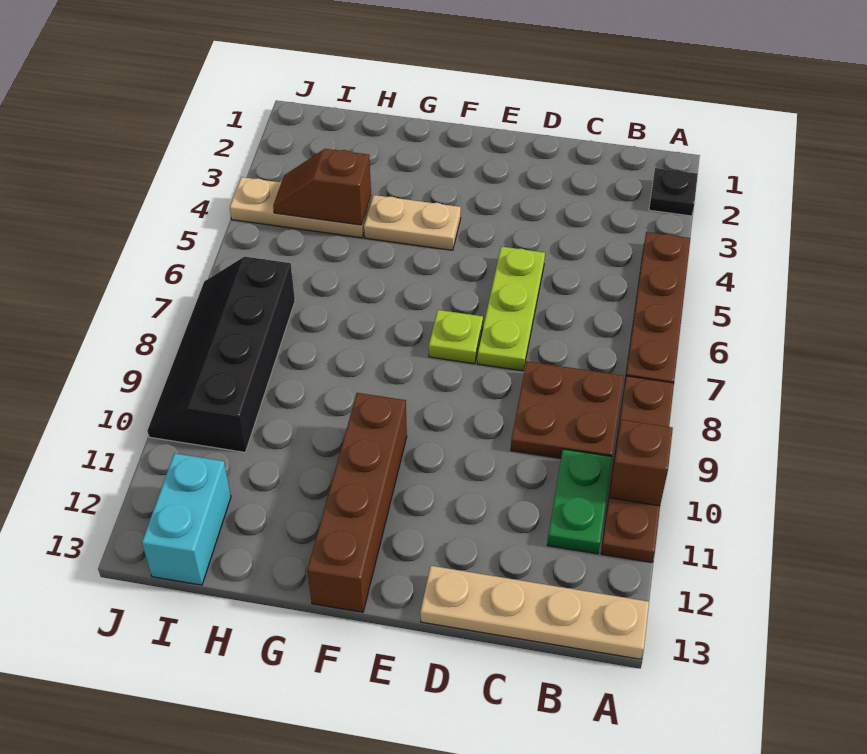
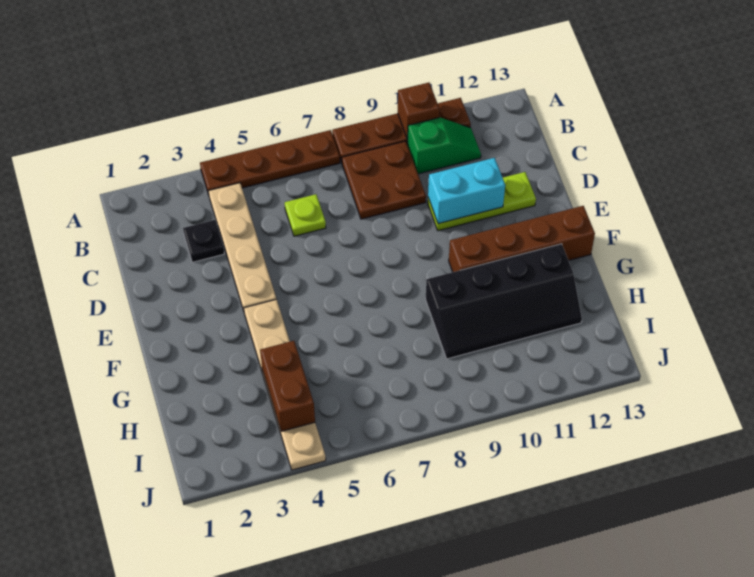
black 1x1 plate [649,168,698,216] -> black 1x1 plate moved to [183,220,224,262]
tan 1x4 plate [420,566,649,659] -> tan 1x4 plate moved to [208,183,276,311]
green 1x2 plate [547,449,612,554] -> green 1x2 slope [408,118,481,174]
lime 1x3 plate [477,247,545,371] -> lime 1x3 plate moved to [428,172,536,231]
lime 1x1 plate [429,310,483,364] -> lime 1x1 plate moved to [285,194,326,236]
brown 1x2 slope [273,149,371,225] -> brown 1x2 brick [260,341,315,431]
black 2x4 slope [147,257,295,452] -> black 2x4 slope moved to [426,244,582,359]
cyan 1x2 brick [142,453,231,585] -> cyan 1x2 brick moved to [428,158,505,224]

